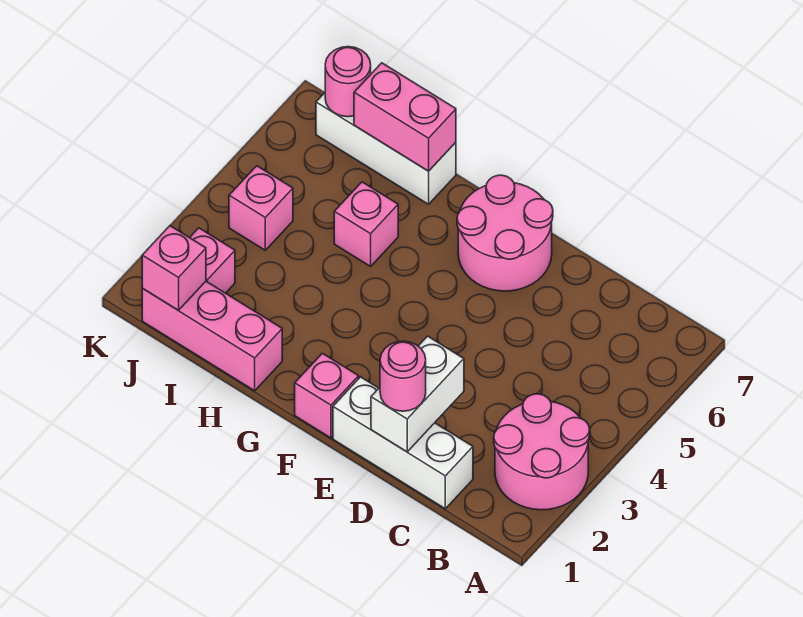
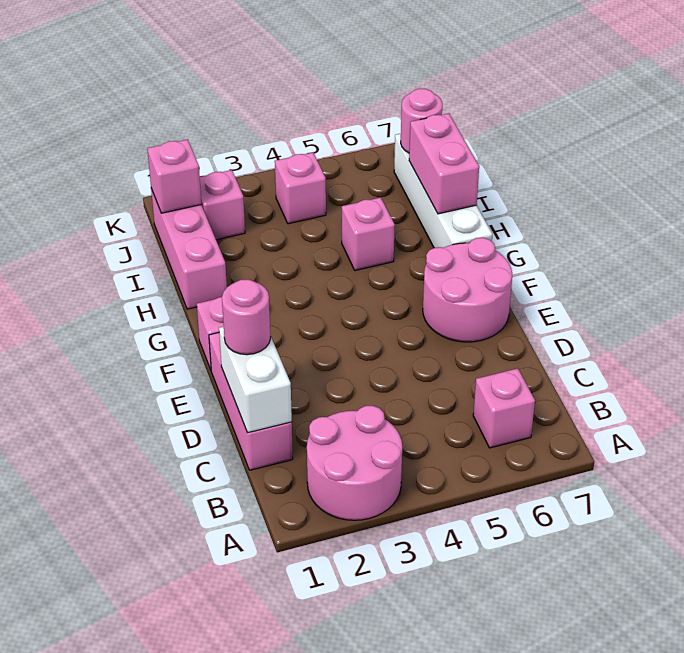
none -> pink 1x1 brick [473,368,535,448]
white 1x3 brick [333,377,473,509] -> pink 1x3 brick [209,333,293,470]
white 1x2 brick [371,336,464,452] -> white 1x2 brick turned to [219,327,292,433]
white 1x3 brick [316,93,456,204] -> white 1x4 brick [394,134,492,248]

